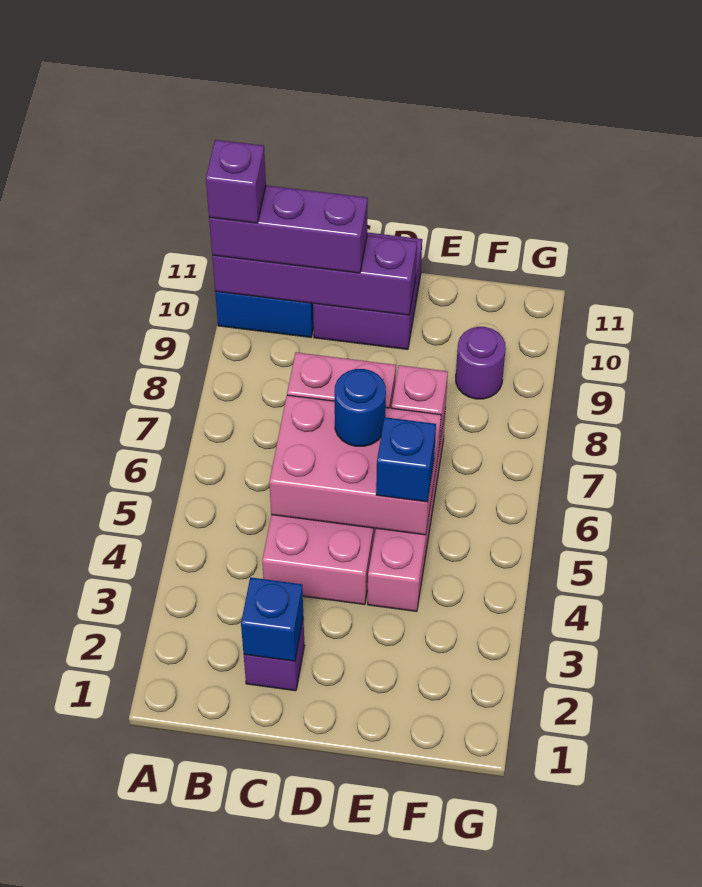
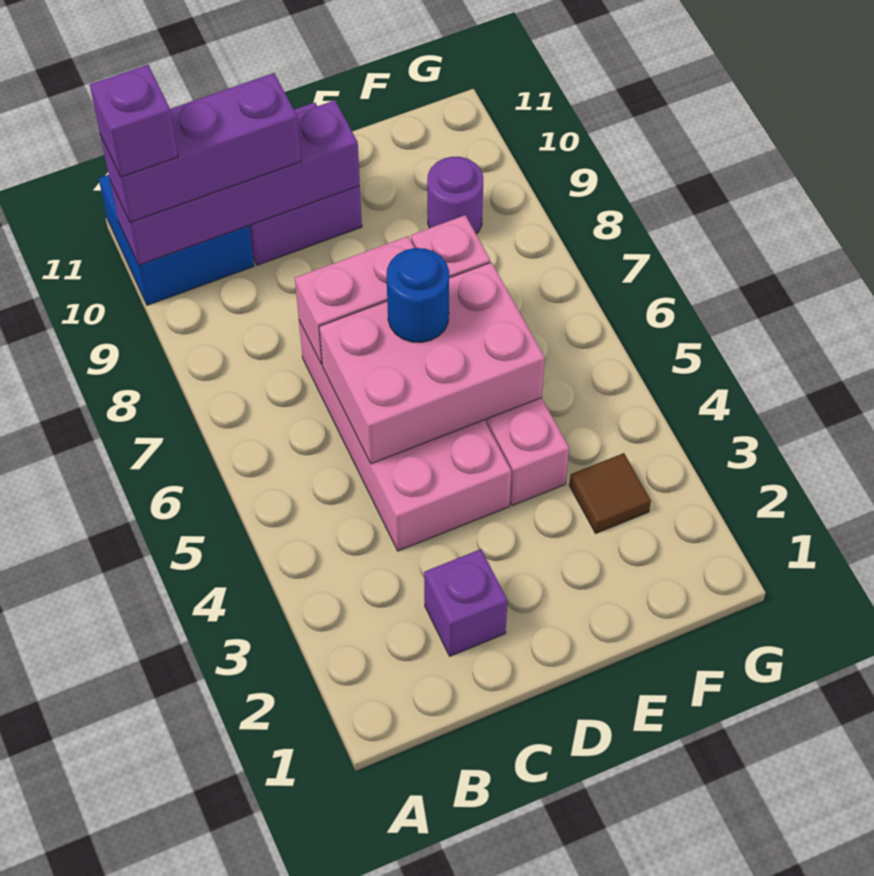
blue 1x1 brick [241,577,303,661] -> none
blue 1x1 brick [376,417,436,502] -> none
none -> brown 1x1 tile [569,453,651,533]

